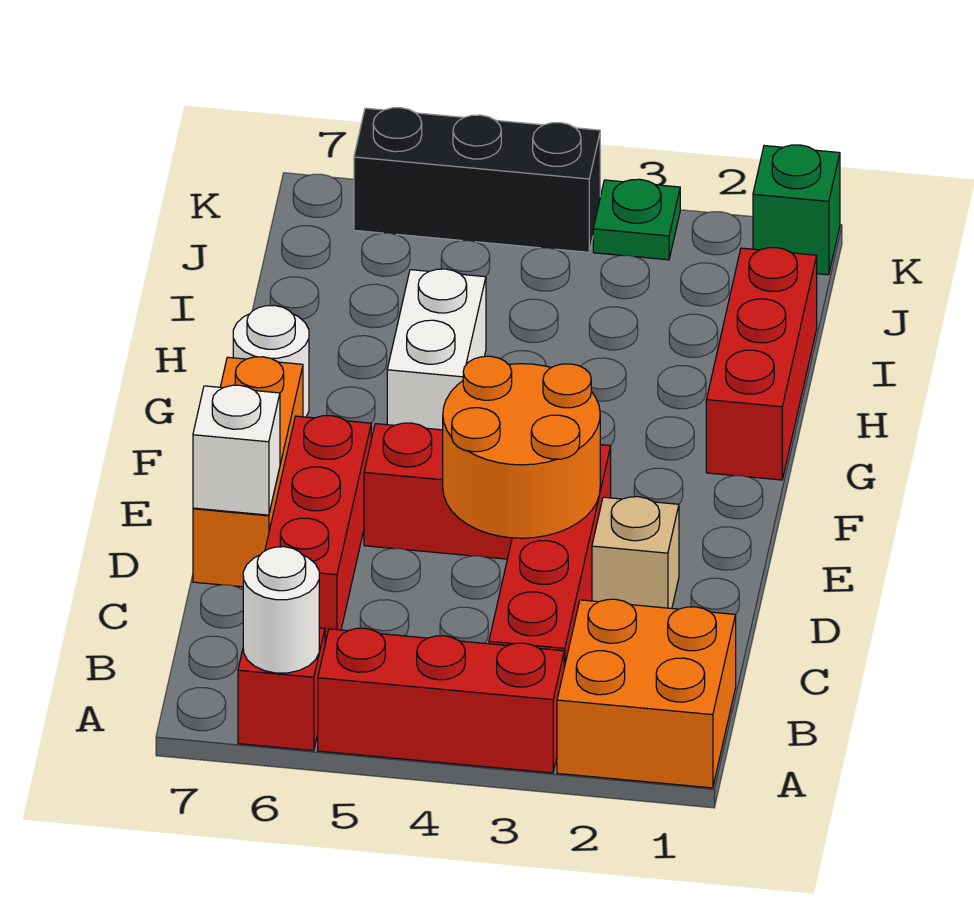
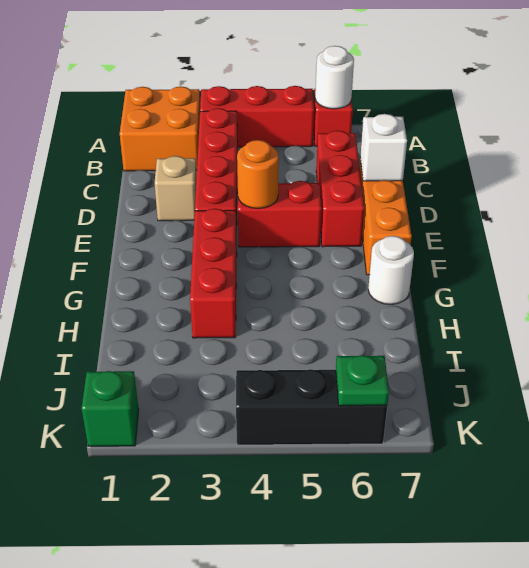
orange 2x2 round brick [443,356,600,538] -> orange 1x1 round brick [237,140,279,209]
red 1x3 brick [706,248,817,480] -> red 1x3 brick moved to [190,208,237,338]
white 1x2 brick [387,269,486,430] -> none
green 1x1 plate [593,179,680,260] -> green 1x1 plate moved to [336,355,389,406]

